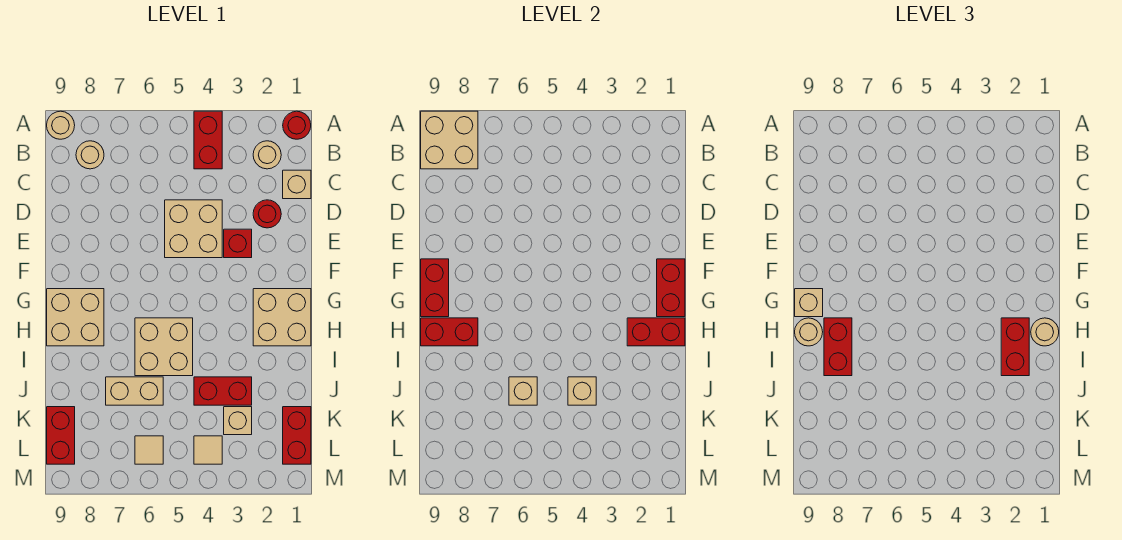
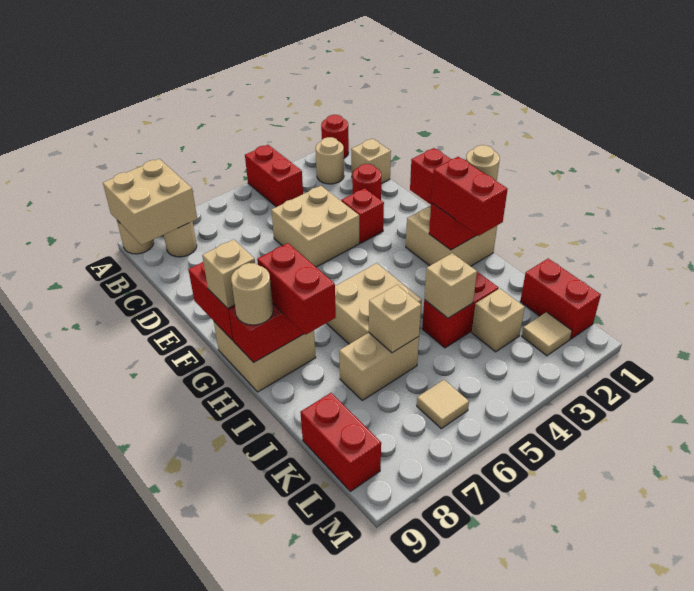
tan 1x1 tile [194,436,222,464] -> tan 1x1 tile moved to [522,312,572,356]

